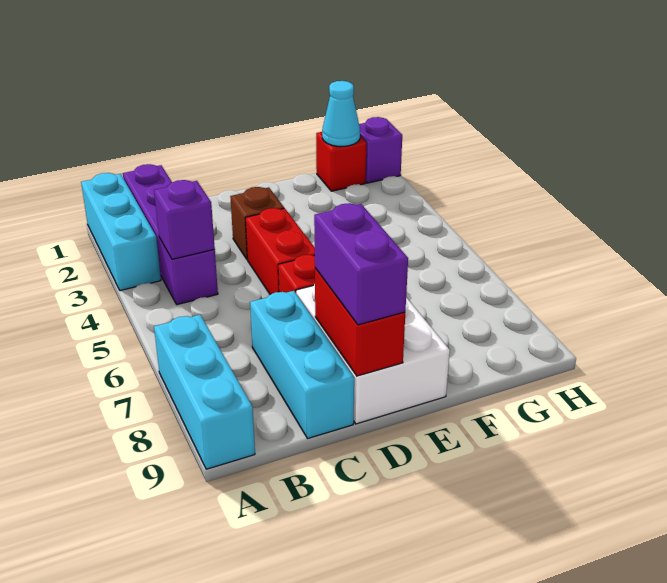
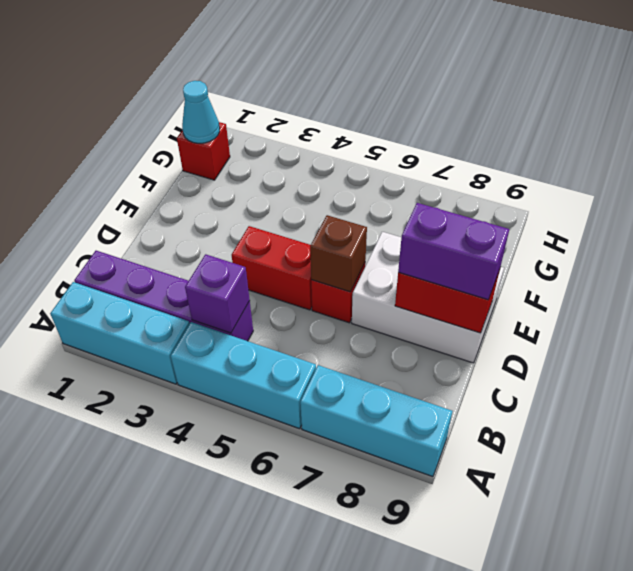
cyan 1x3 brick [250,291,354,439] -> cyan 1x3 brick moved to [171,322,316,429]
brown 1x1 brick [230,187,284,260] -> brown 1x1 brick moved to [310,215,367,292]
purple 1x1 brick [359,117,402,183] -> none

